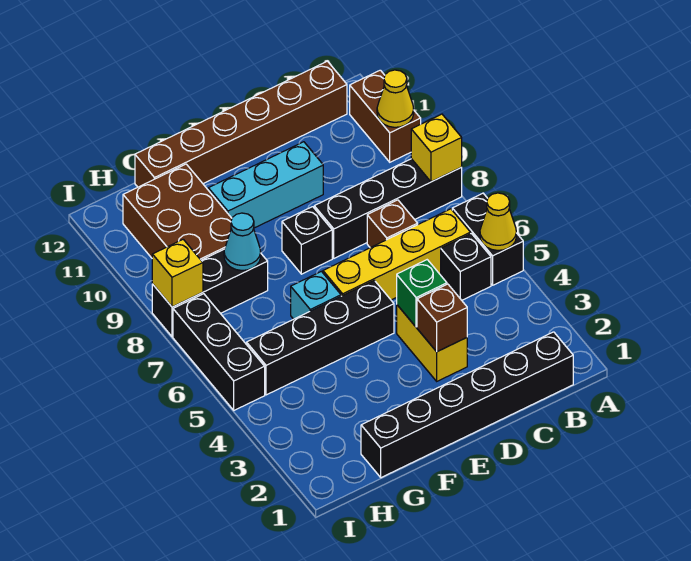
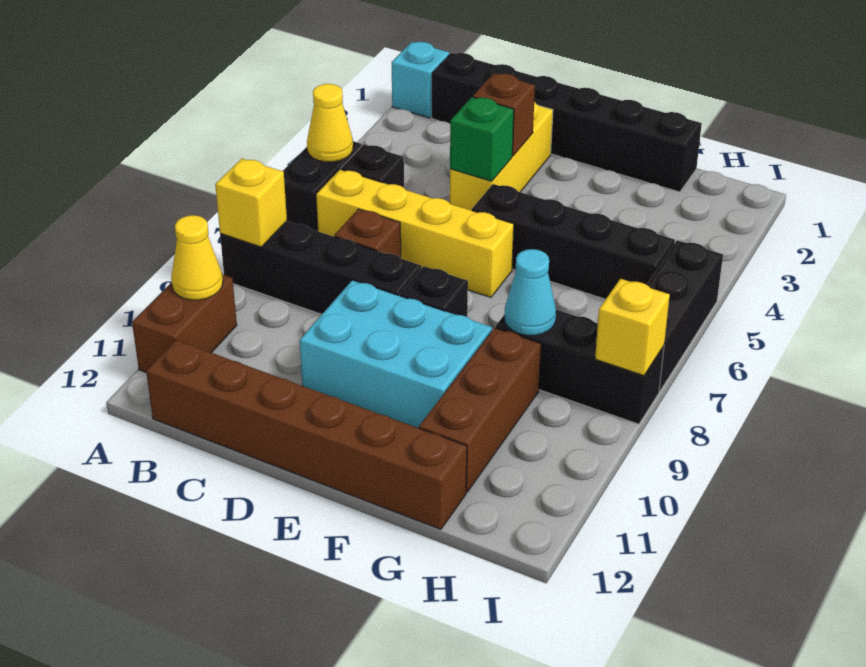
yellow 1x2 brick [397,305,467,381] -> yellow 1x3 brick [450,102,553,210]
cyan 1x3 brick [208,142,323,228] -> cyan 2x3 brick [300,280,492,428]
cyan 1x1 brick [291,271,341,319] -> cyan 1x1 brick moved to [391,42,449,118]
brown 2x3 brick [123,164,232,260] -> brown 1x3 brick [419,328,541,492]

